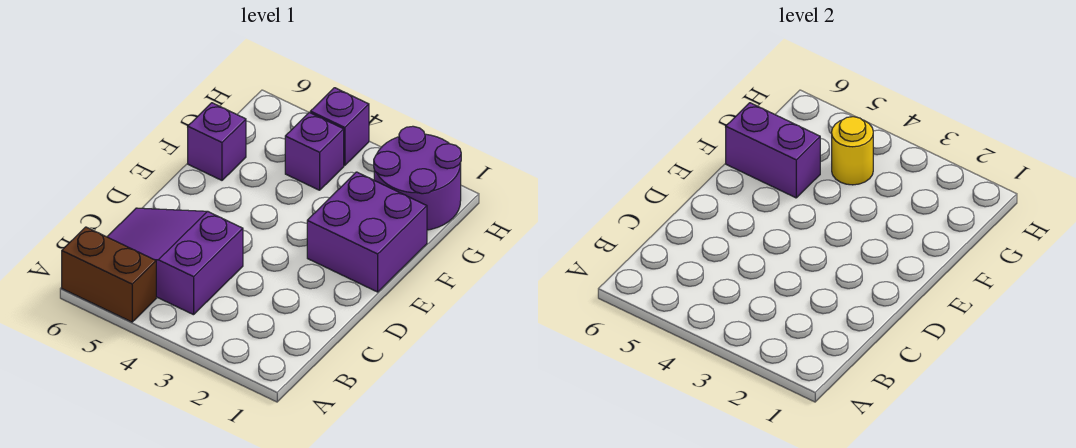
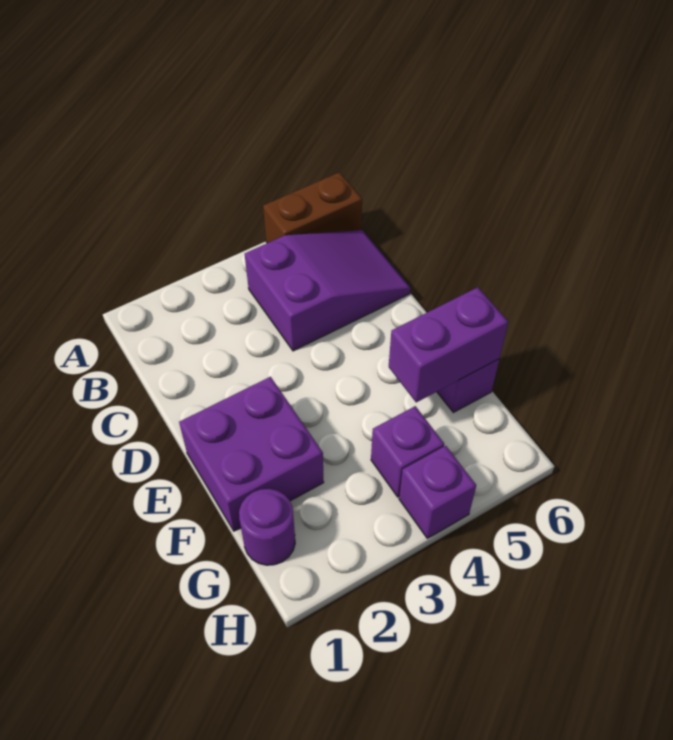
purple 2x2 round brick [374,126,461,230] -> purple 1x1 round brick [239,489,295,565]
yellow 1x1 round brick [832,117,873,185] -> none

